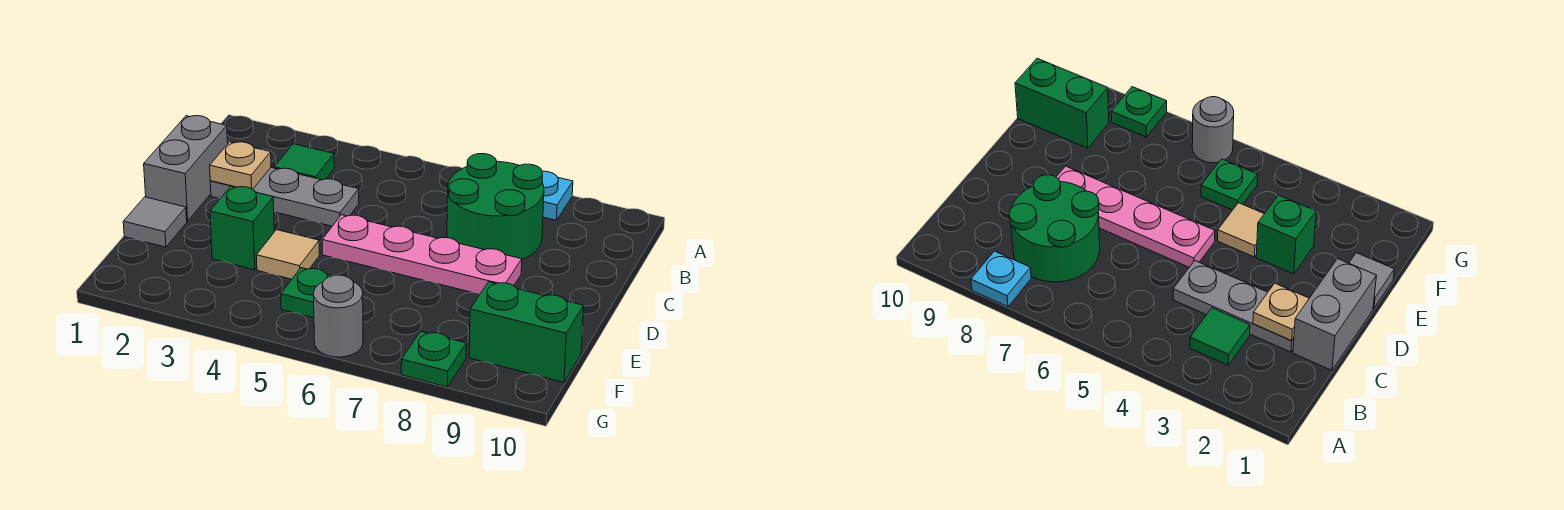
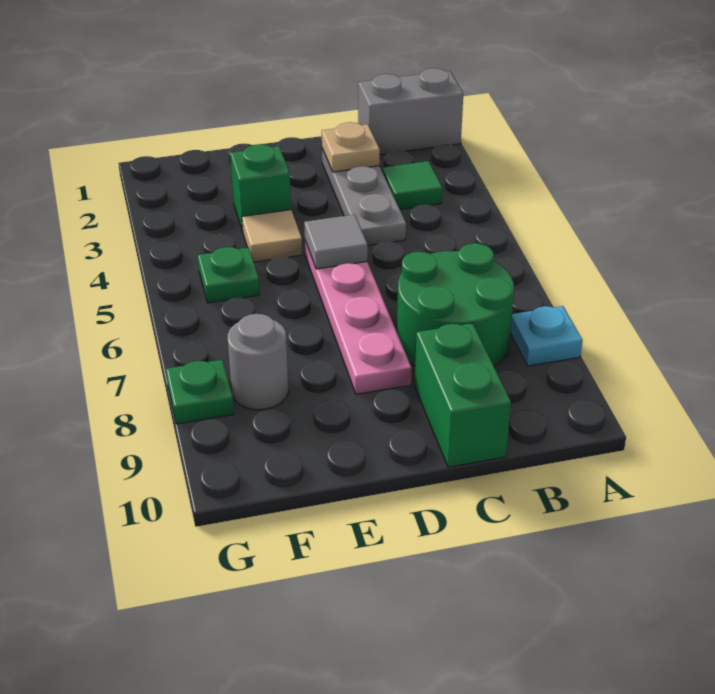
grey 1x2 brick [144,116,228,221] -> grey 1x2 brick moved to [358,68,463,155]
grey 1x1 tile [123,197,187,247] -> grey 1x1 tile moved to [304,215,368,269]
green 1x2 brick [469,282,583,382] -> green 1x2 brick moved to [415,323,511,467]
grey 1x1 round brick [314,275,363,357] -> grey 1x1 round brick moved to [228,314,289,410]

